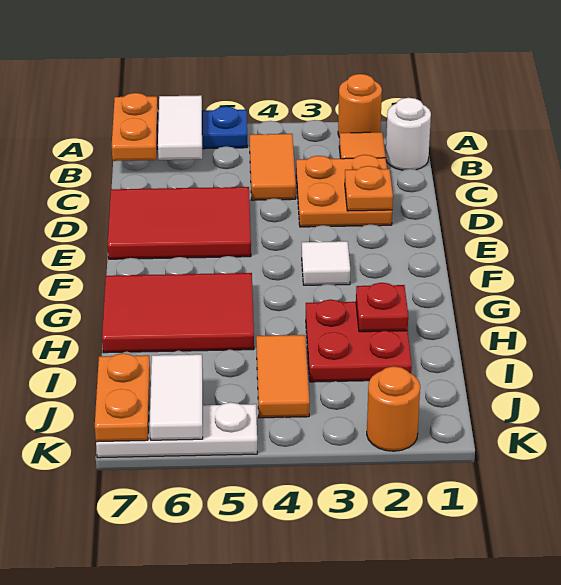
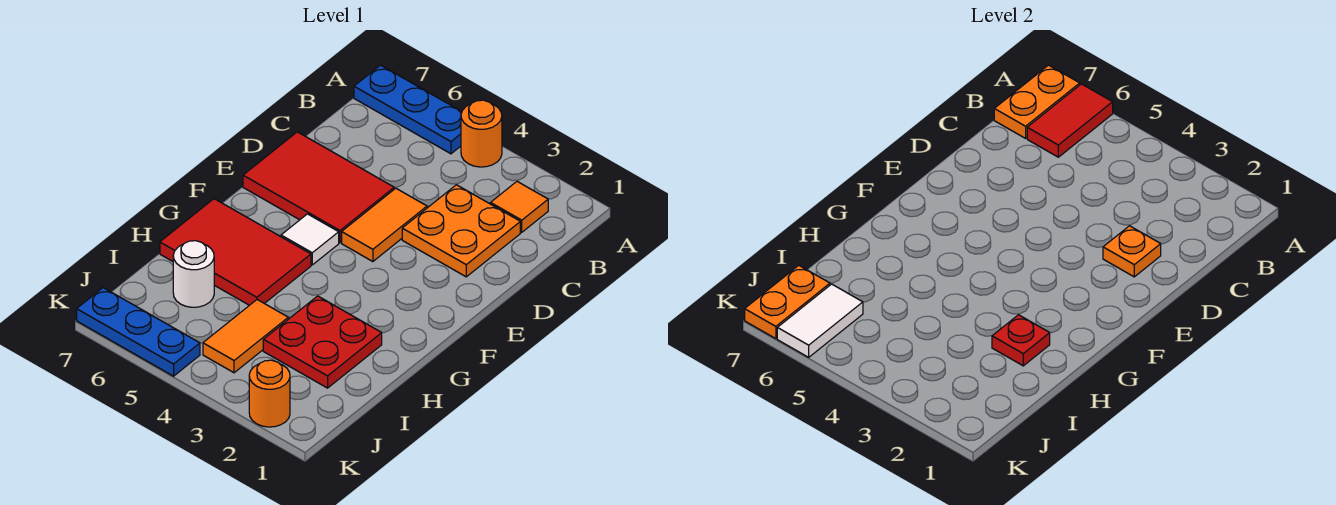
orange 1x1 round brick [338,74,382,138] -> orange 1x1 round brick moved to [461,100,502,167]
white 1x2 tile [158,95,202,160] -> red 1x2 tile [1027,84,1113,157]
white 1x1 round brick [386,98,431,170] -> white 1x1 round brick moved to [173,241,214,307]
orange 1x2 tile [250,134,296,200] -> orange 1x2 tile moved to [342,188,427,262]
white 1x1 tile [302,241,350,285] -> white 1x1 tile moved to [281,214,339,265]
white 1x3 plate [96,402,257,458] -> blue 1x3 plate [77,288,200,376]

